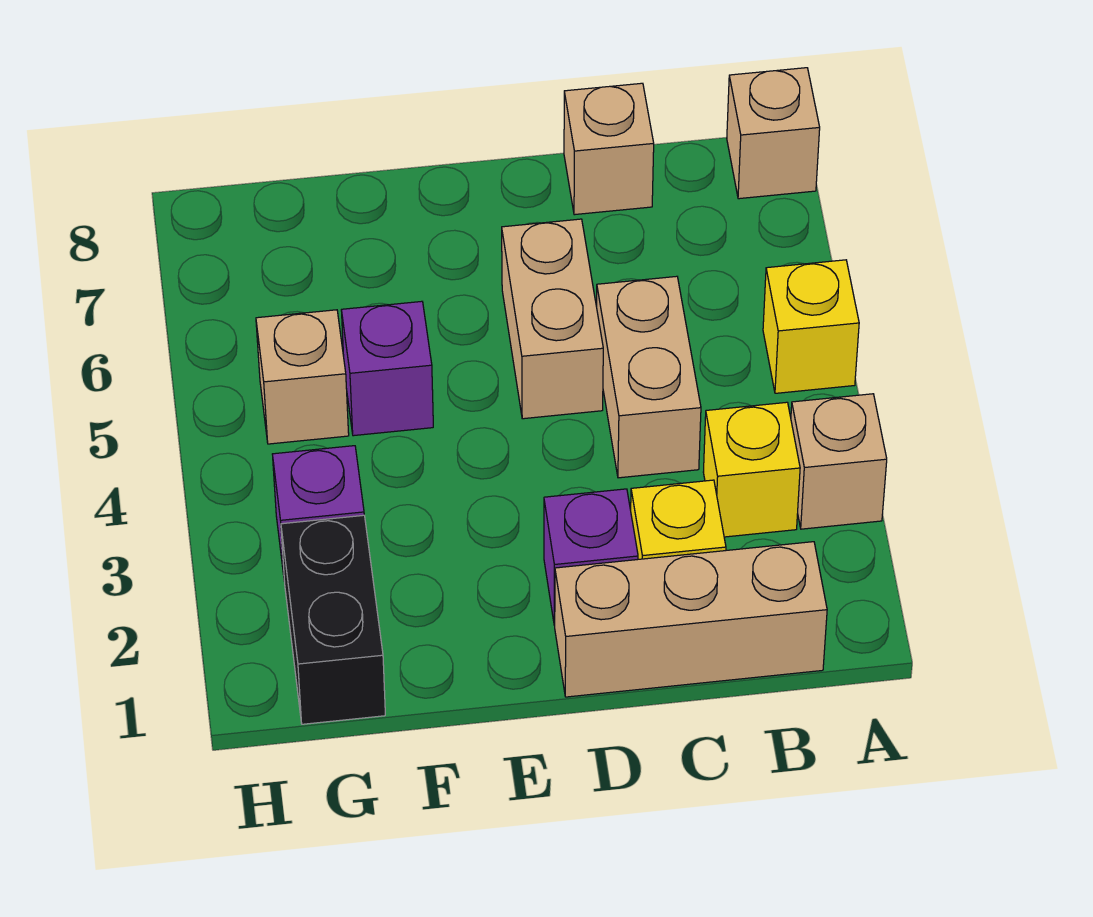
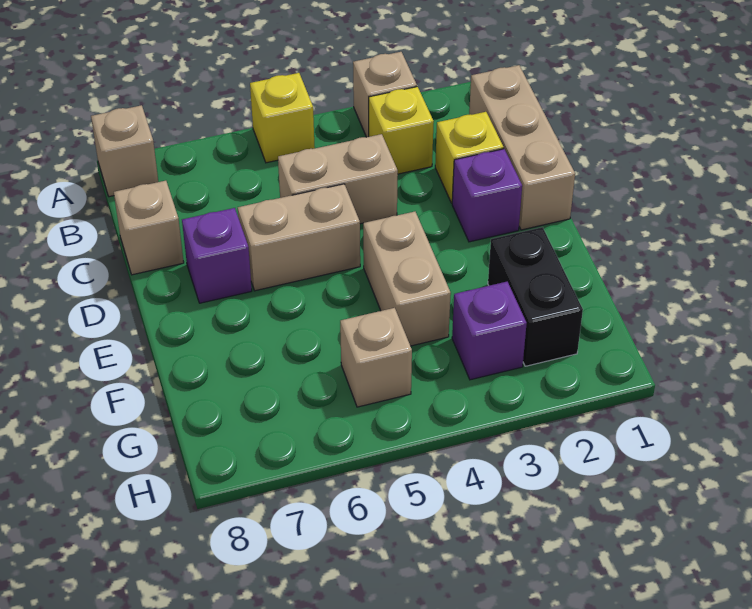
none -> tan 1x2 brick [363,212,451,346]
purple 1x1 brick [341,301,433,436] -> purple 1x1 brick moved to [182,208,252,303]
black 1x2 brick [281,515,385,724] -> black 1x2 brick turned to [488,227,583,366]

